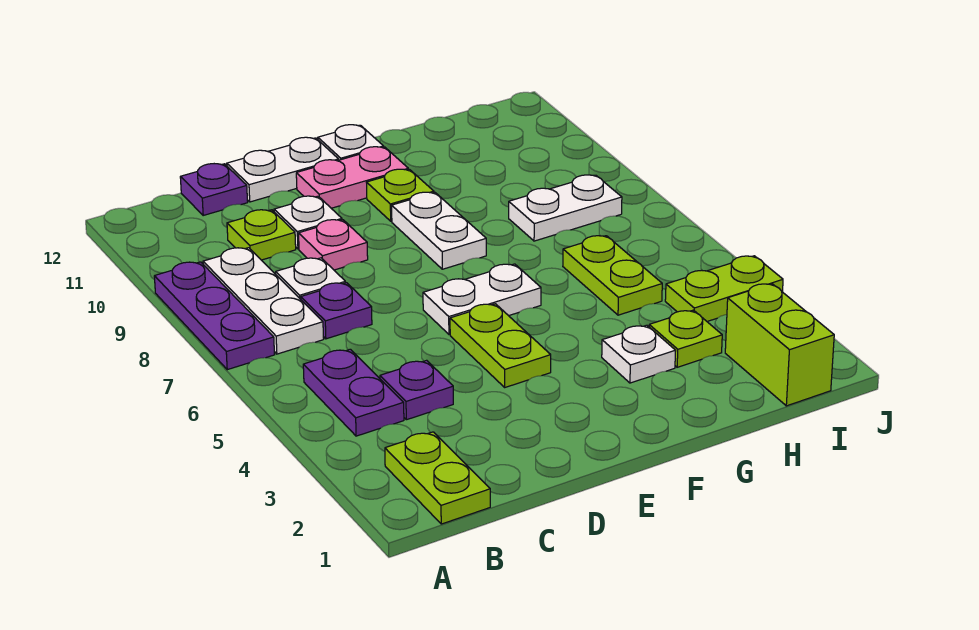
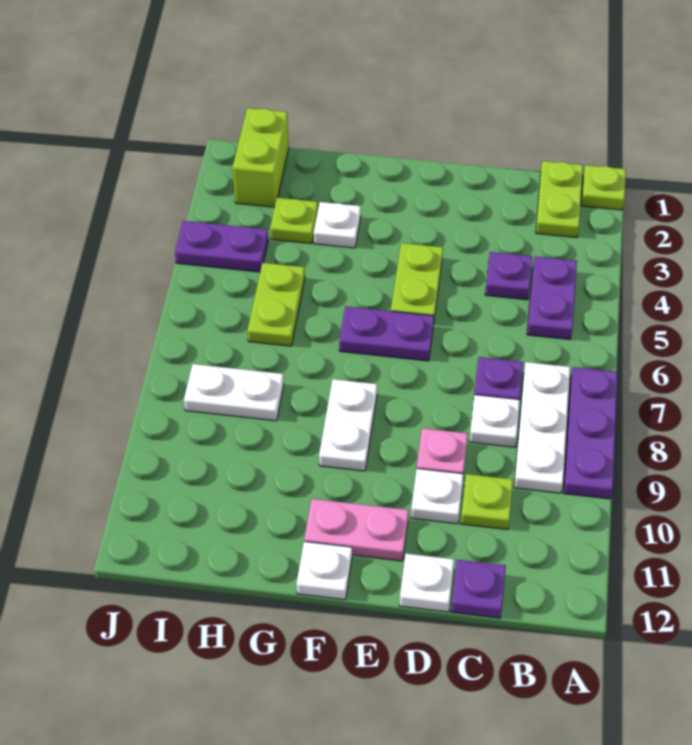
white 1x2 plate [227,137,339,202] -> white 1x1 plate [399,554,454,612]
white 1x2 plate [423,264,541,334] -> purple 1x2 plate [339,306,434,361]
lime 1x1 plate [366,169,434,221] -> lime 1x1 plate moved to [581,165,626,210]
lime 1x2 plate [665,256,783,321] -> purple 1x2 plate [175,221,268,272]

